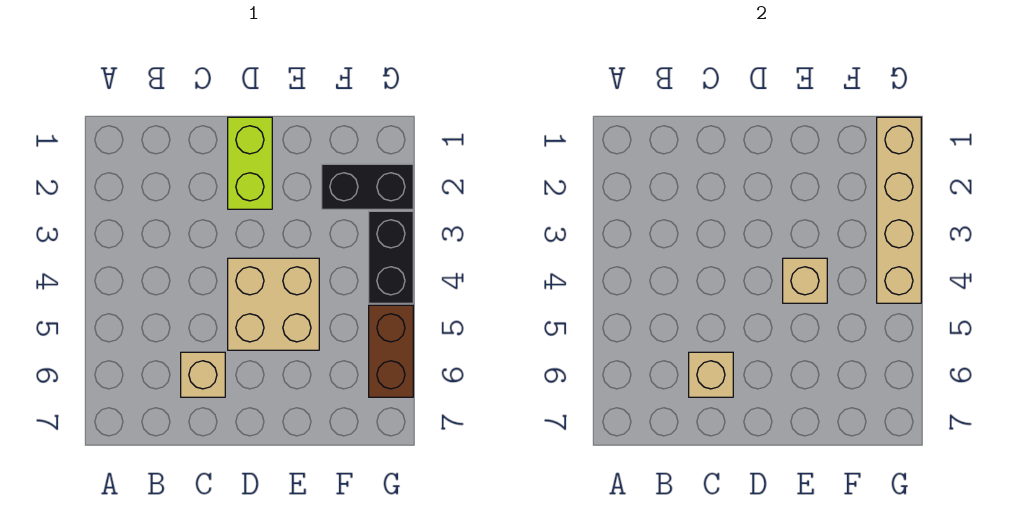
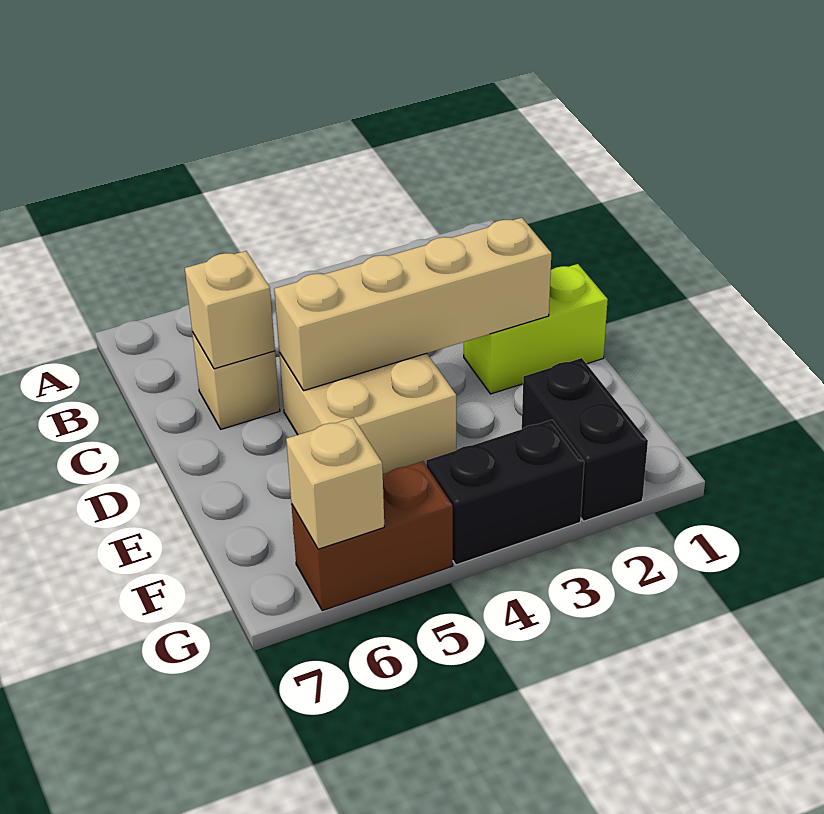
tan 1x1 brick [783,258,827,303] -> tan 1x1 brick moved to [286,418,384,549]
tan 1x4 brick [877,117,921,303] -> tan 1x4 brick moved to [274,218,551,391]

